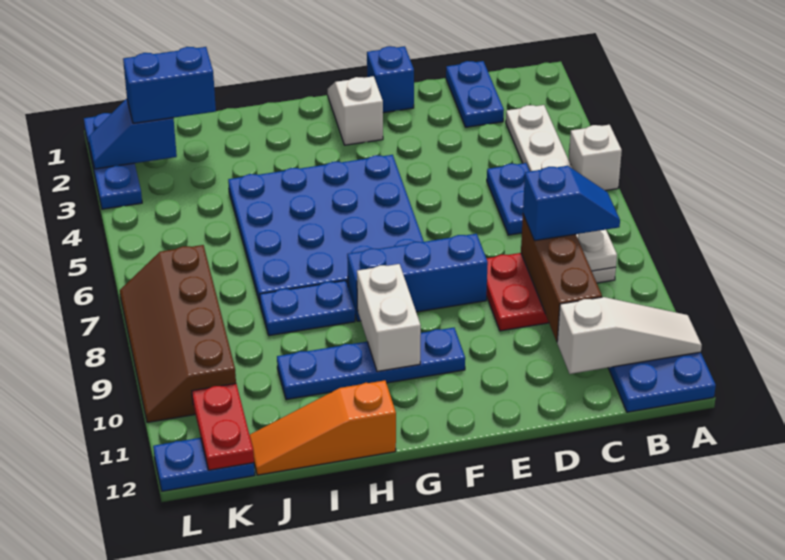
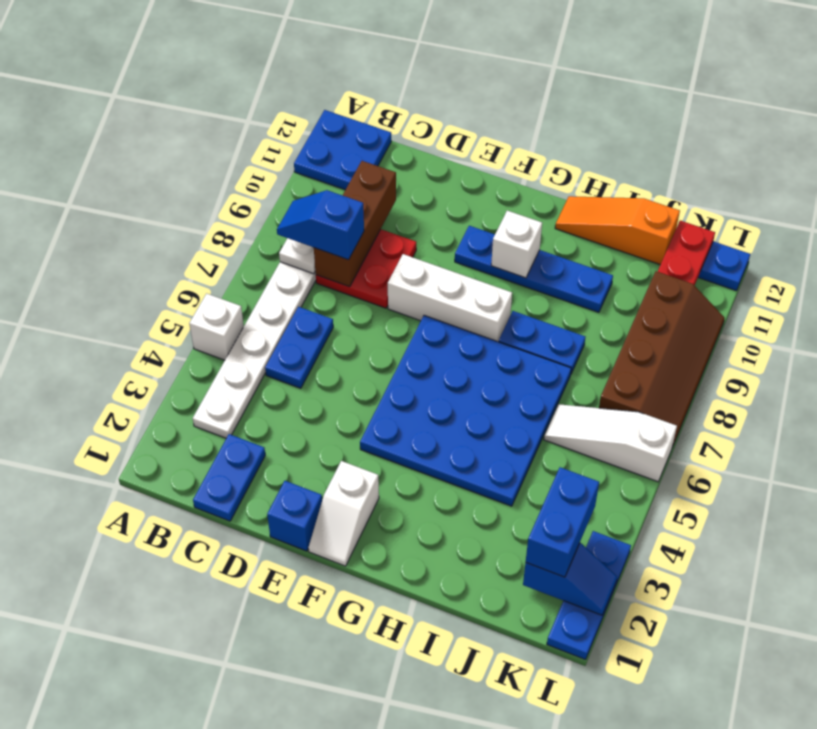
white 1x3 slope [557,297,702,374] -> white 1x3 slope moved to [544,404,677,482]
blue 1x3 brick [347,234,488,321] -> white 1x3 brick [388,254,512,342]
white 1x2 brick [357,264,421,371] -> white 1x1 brick [491,211,542,278]
orange 1x3 slope [250,380,396,475] -> orange 1x3 slope turned to [555,196,680,265]
blue 1x2 brick [123,47,216,123] -> blue 1x2 brick turned to [526,467,599,577]

